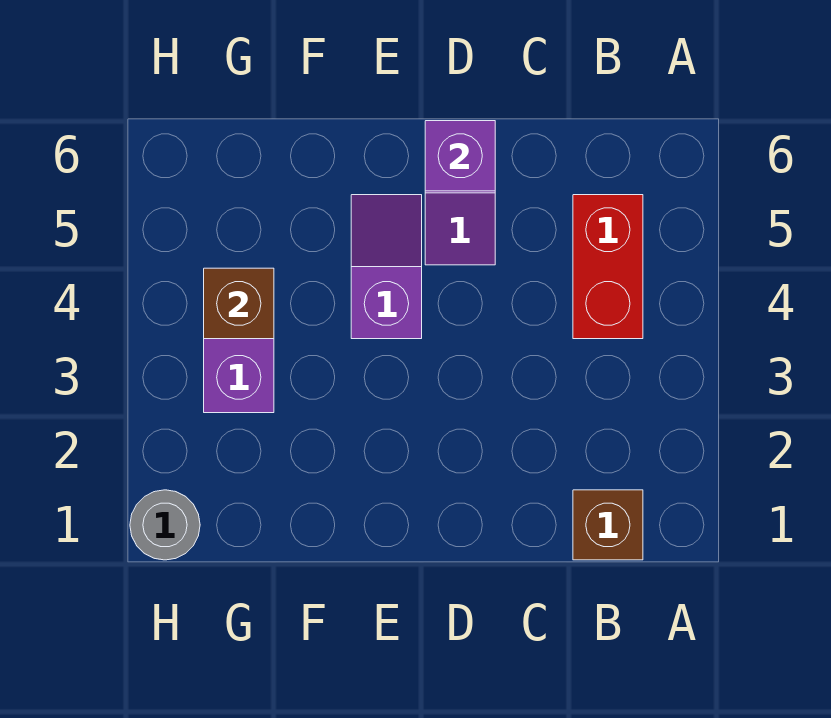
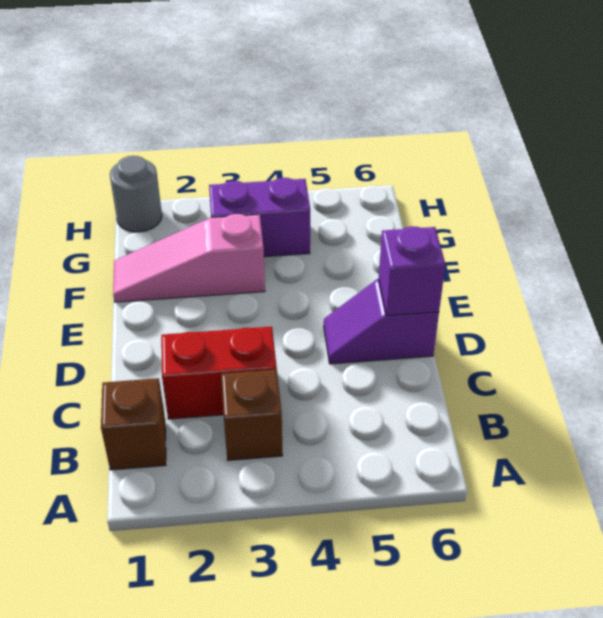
red 1x2 brick [573,195,643,339] -> red 1x2 brick moved to [161,327,277,419]
purple 1x2 slope [351,195,422,339] -> none
none -> pink 1x3 slope [113,214,265,302]
brown 1x1 brick [204,268,274,339] -> brown 1x1 brick moved to [221,369,283,460]

